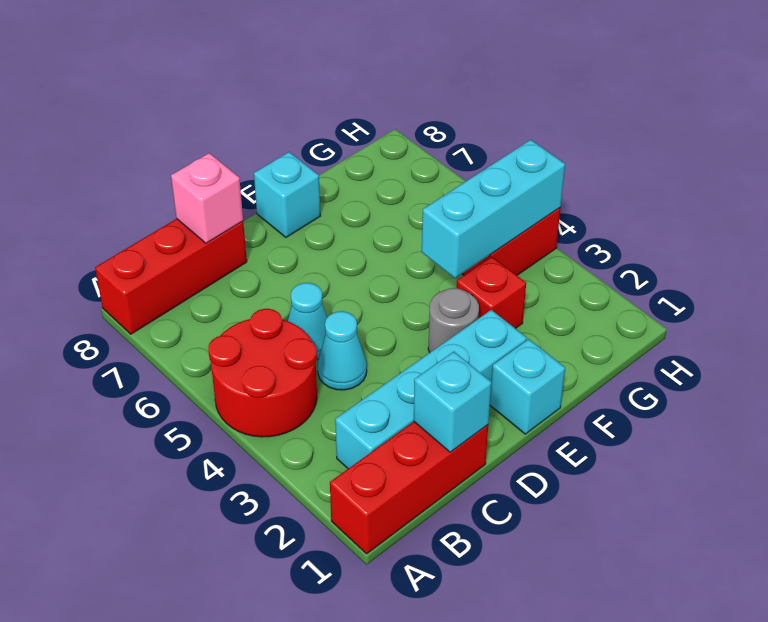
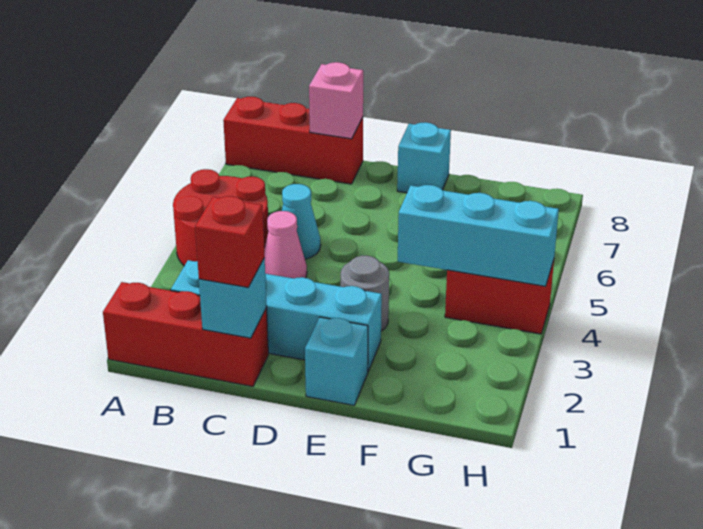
cyan 1x1 cone [318,311,367,390] -> pink 1x1 cone [264,211,307,278]
red 1x1 brick [456,257,526,329] -> red 1x1 brick moved to [195,196,265,287]

